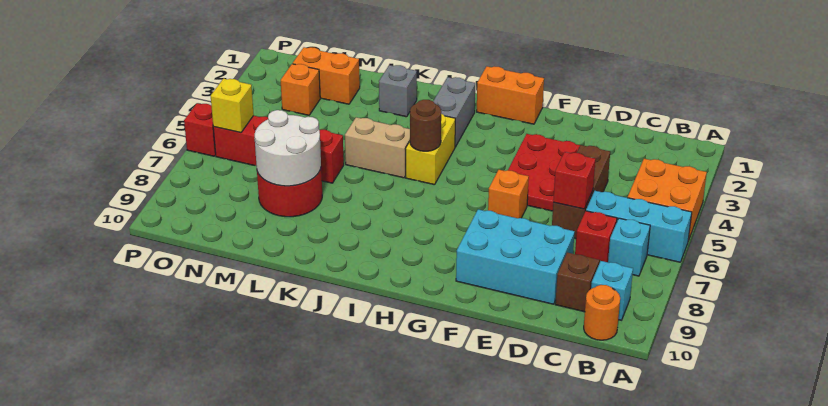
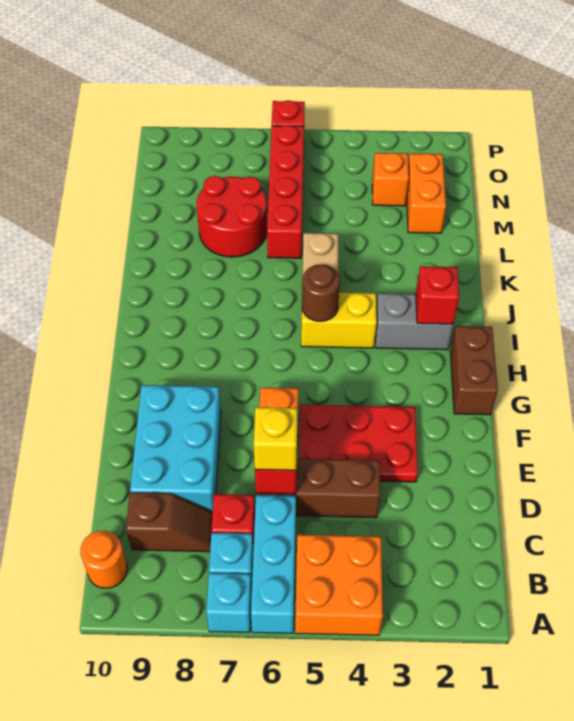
cyan 1x1 brick [591,261,633,320] -> cyan 1x1 brick moved to [206,573,252,632]
orange 1x2 brick [477,66,544,124] -> brown 1x2 brick [450,326,498,415]
none -> red 1x1 brick [416,266,459,324]
grey 1x1 brick [379,65,417,117] -> none
white 2x2 round brick [255,110,321,186] -> none
yellow 1x1 brick [211,79,254,133] -> yellow 1x1 brick moved to [254,407,298,470]

